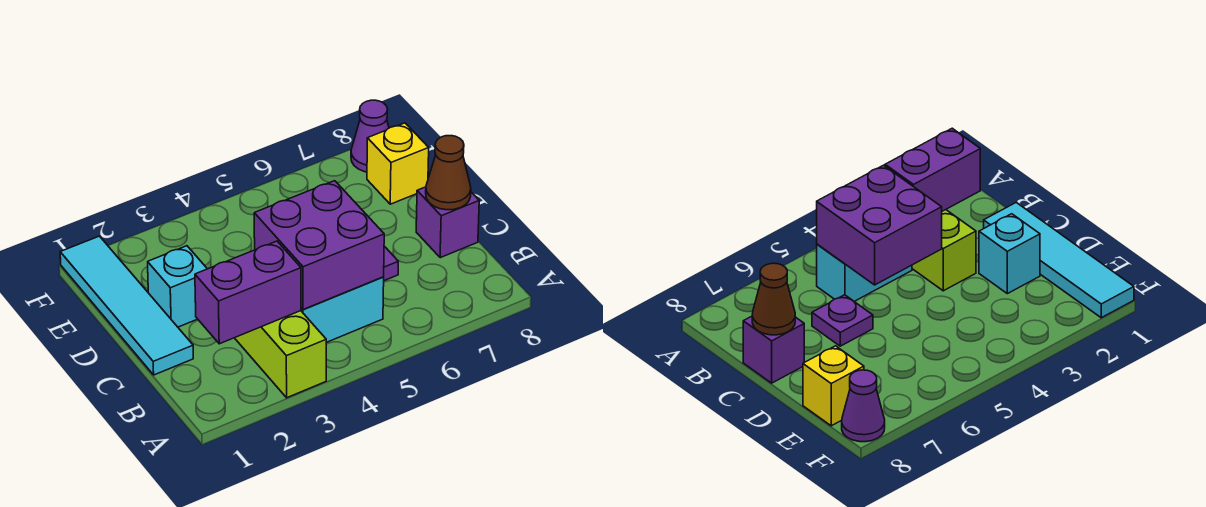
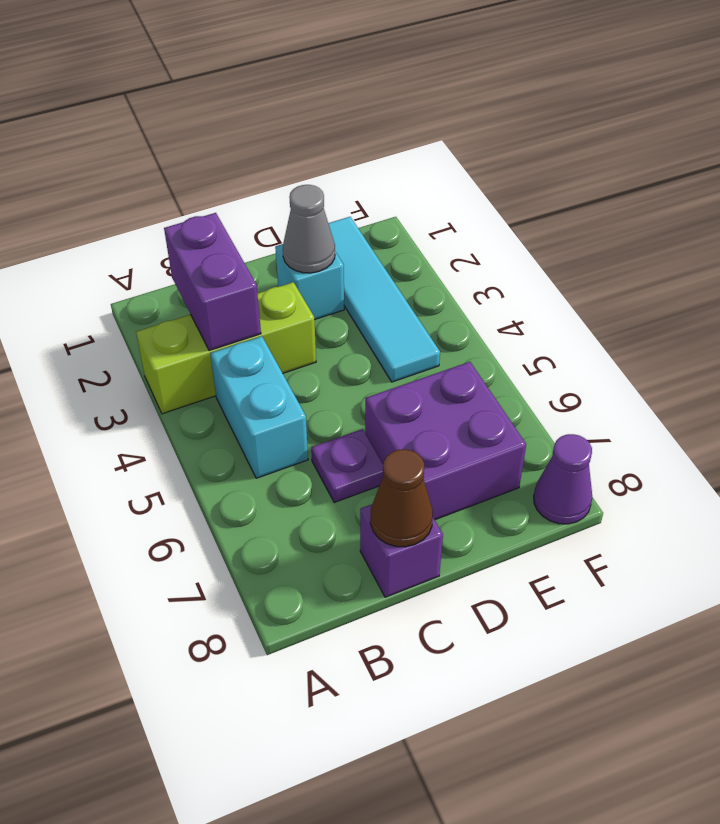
purple 2x2 brick [254,181,384,309] -> purple 2x2 brick moved to [365,362,526,520]
cyan 1x4 tile [60,236,193,375] -> cyan 1x4 tile turned to [328,217,440,382]
none -> grey 1x1 cone [283,185,335,273]
yellow 1x1 brick [367,123,429,204] -> none

